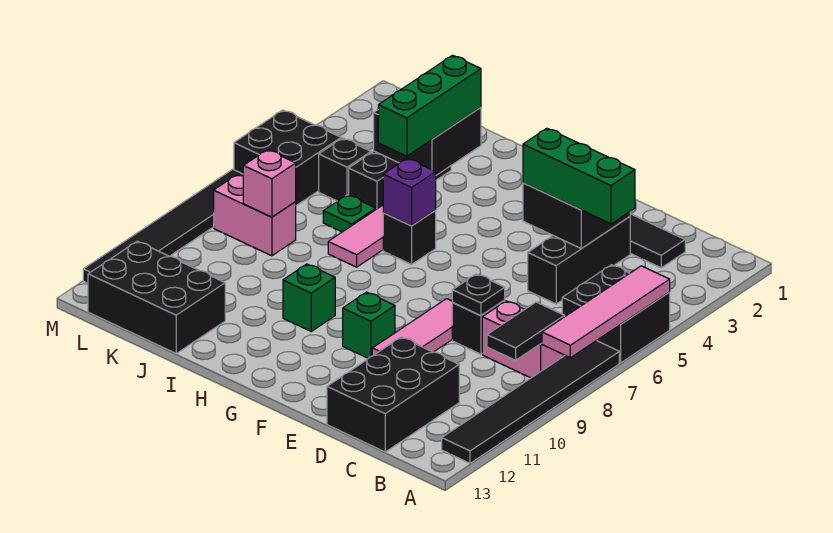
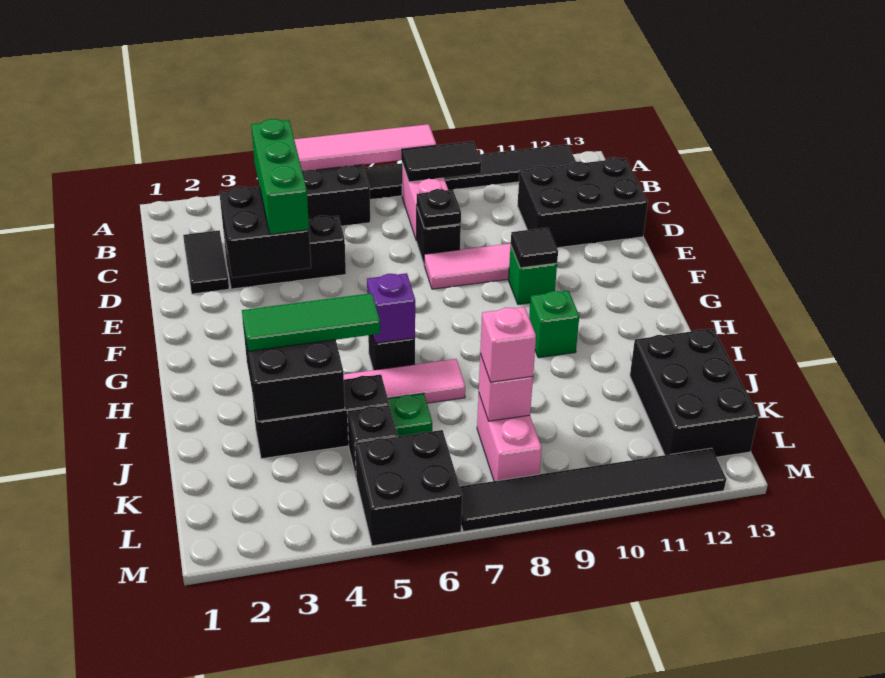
none -> black 1x1 tile [511,228,558,268]
green 1x3 brick [378,55,481,156] -> green 1x3 tile [242,293,380,351]
none -> pink 1x1 brick [480,307,536,382]

